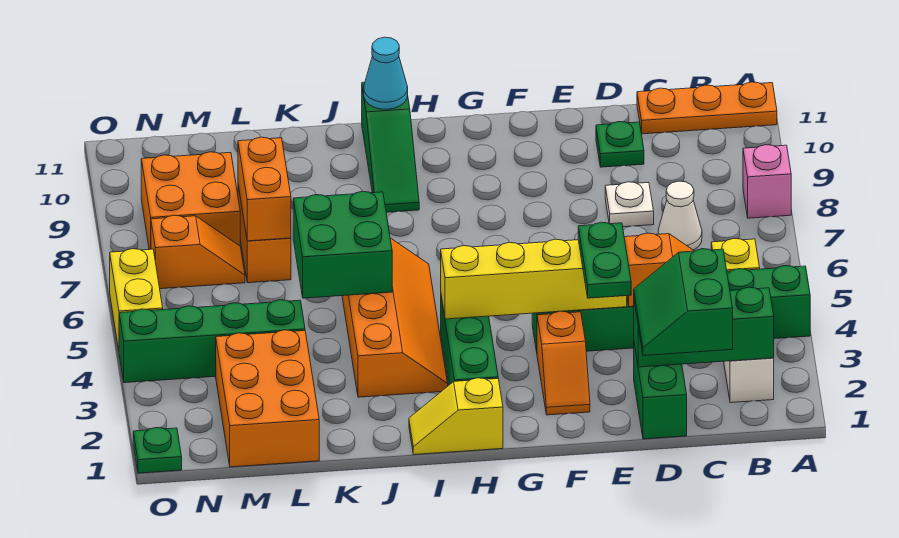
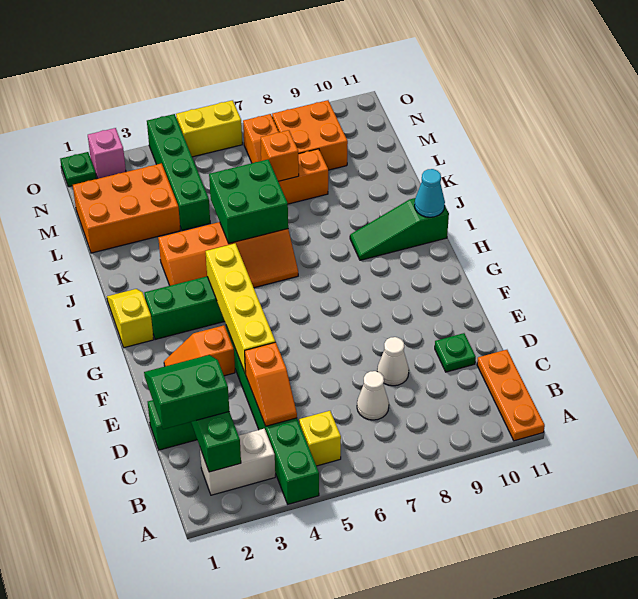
pink 1x1 brick [743,145,791,218] -> pink 1x1 brick moved to [88,128,126,179]
white 1x1 plate [605,182,654,227] -> white 1x1 cone [377,337,409,386]
green 1x2 plate [578,222,631,298] -> none
orange 1x2 brick [238,137,291,241] -> orange 1x1 brick [261,130,299,182]

